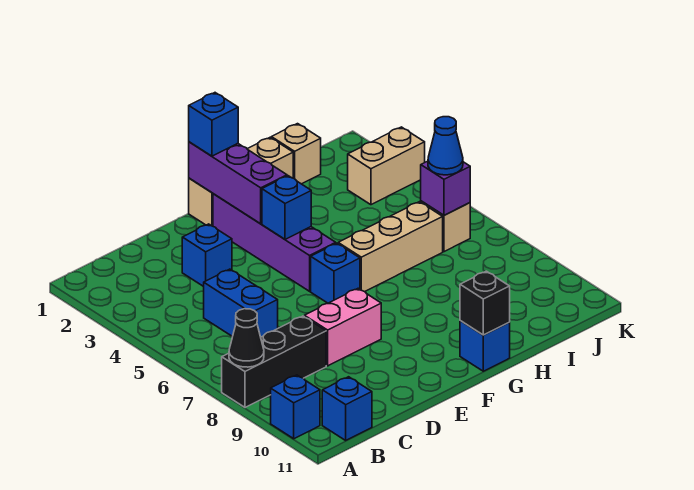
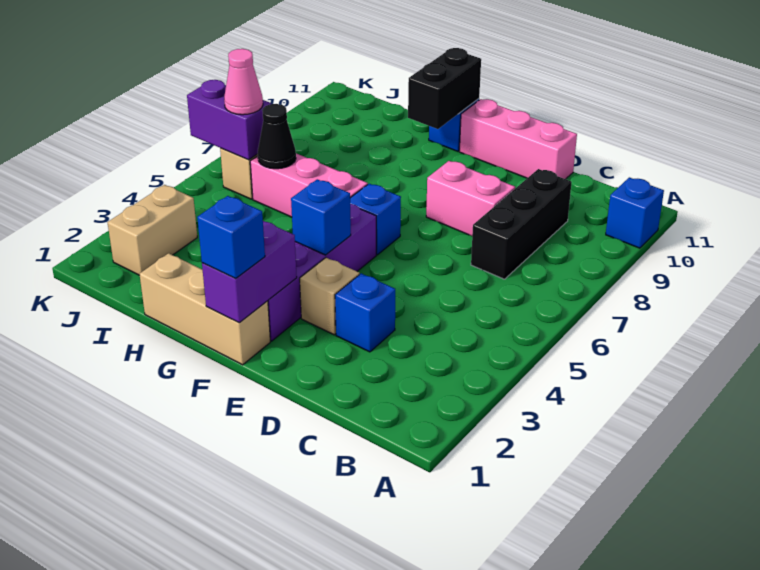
black 1x3 brick [222,316,326,407] -> black 1x3 brick turned to [471,169,572,279]
black 1x1 cone [229,309,264,367] -> black 1x1 cone moved to [258,104,296,169]
blue 1x1 brick [322,377,372,440] -> none
blue 1x2 brick [204,269,278,337] -> none
none -> pink 1x3 brick [459,99,577,179]
purple 1x3 brick [189,142,287,224] -> purple 1x2 brick [202,221,297,323]
tan 1x3 brick [338,202,443,292] -> pink 1x3 brick [250,153,368,217]
black 1x1 brick [460,271,510,335] -> black 1x2 brick [408,48,481,129]
tan 1x1 brick [271,124,321,184] -> tan 1x1 brick moved to [300,258,359,335]
tan 1x2 brick [348,127,425,205] -> tan 1x2 brick turned to [107,185,197,275]
purple 1x1 brick [421,161,470,215] -> purple 1x2 brick [187,80,271,160]
blue 1x1 cone [428,117,463,175] -> pink 1x1 cone [224,49,263,115]

